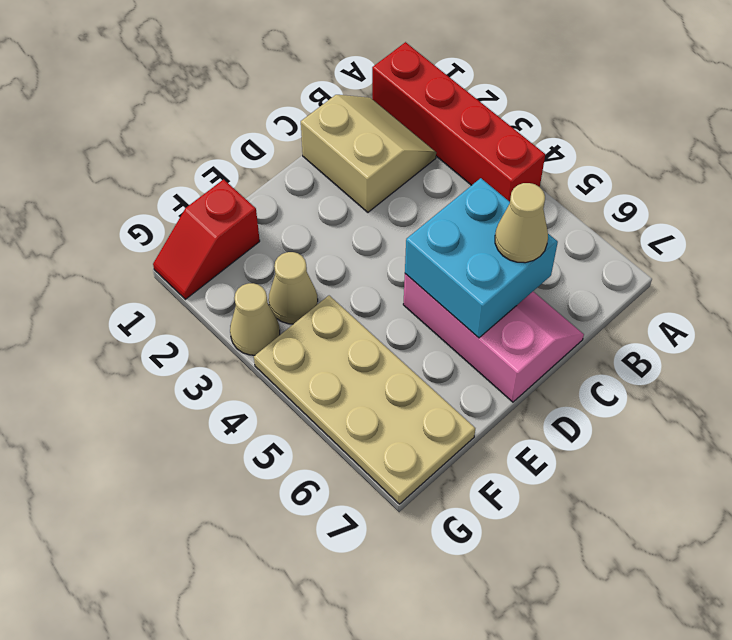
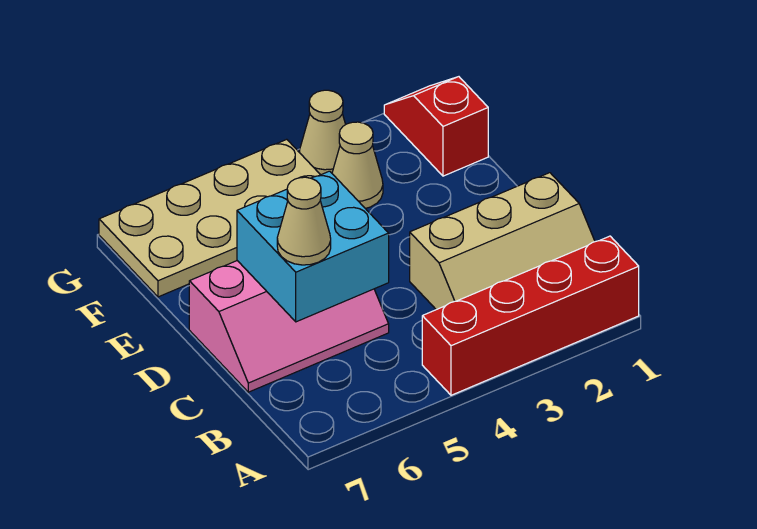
tan 2x2 slope [301,95,436,212] -> tan 2x3 slope [410,173,595,310]

